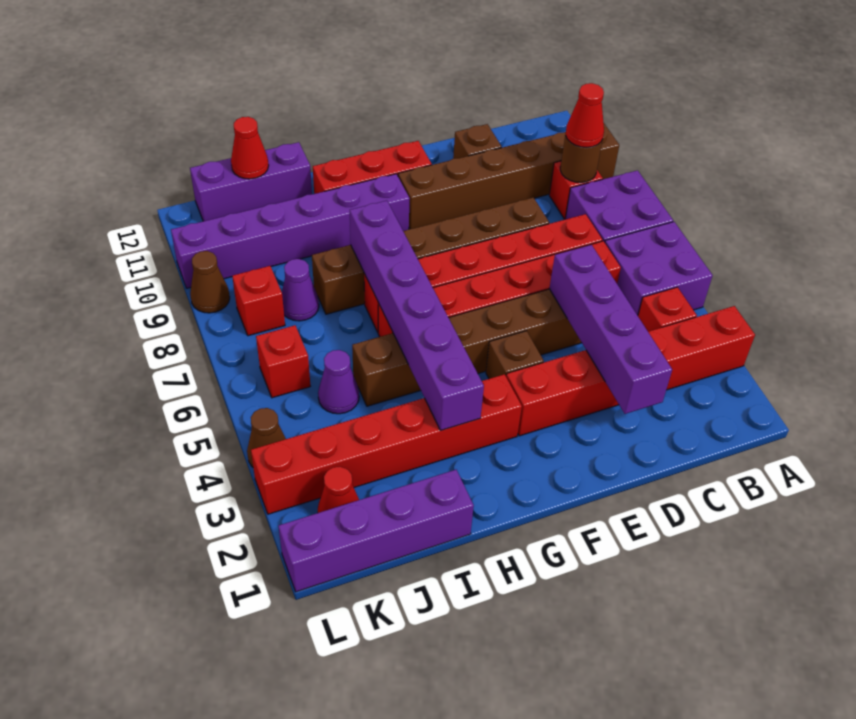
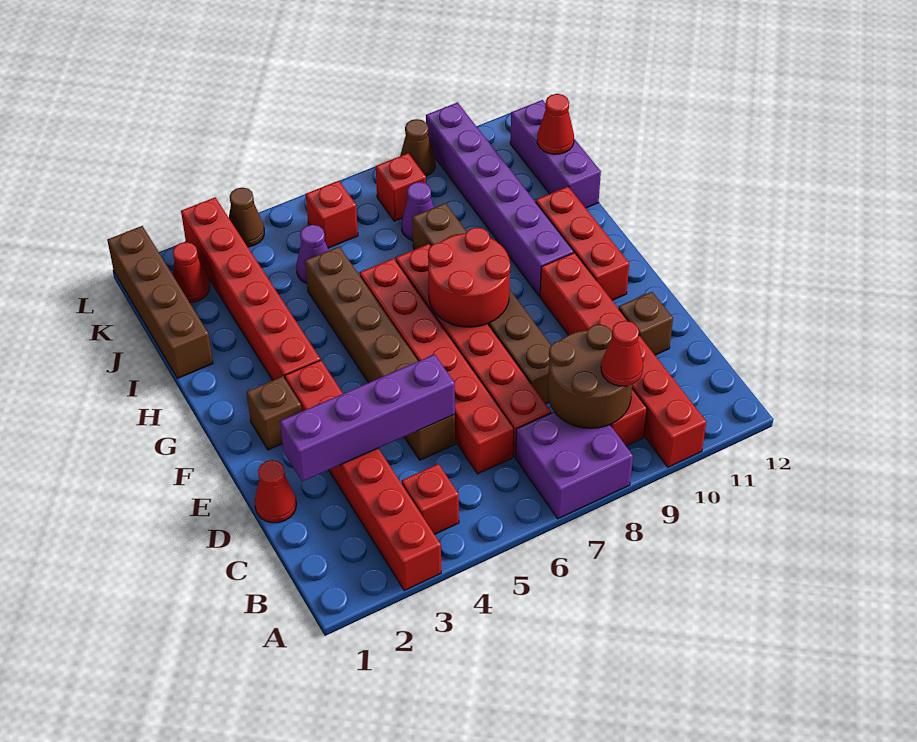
purple 2x2 brick [605,222,713,315] -> none
brown 1x6 brick [398,124,619,229] -> red 1x6 brick [540,253,706,467]
brown 1x1 round brick [560,134,602,183] -> brown 2x2 round brick [548,324,632,428]
none -> red 1x1 cone [255,460,296,523]
brown 1x1 brick [486,331,544,379] -> brown 1x1 brick moved to [247,376,302,450]
none -> red 2x2 round brick [428,227,510,327]
purple 1x6 brick [350,201,484,430] -> none
purple 1x4 brick [278,470,474,592] -> brown 1x4 brick [107,226,213,378]

